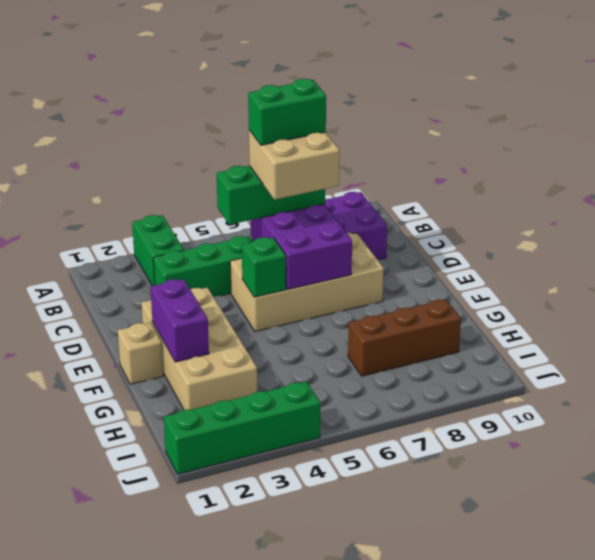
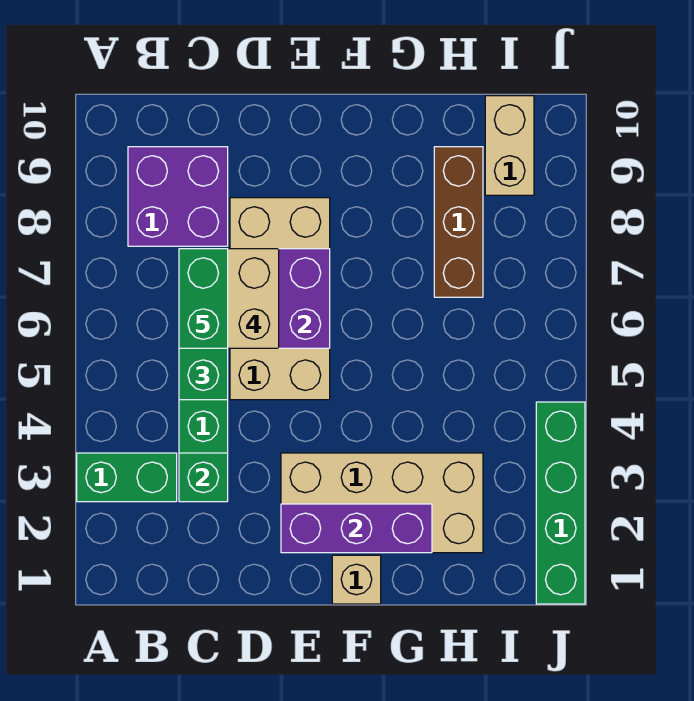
green 1x1 brick [242,237,286,297] -> green 1x1 brick moved to [179,453,228,502]
purple 1x2 brick [151,279,209,362] -> purple 1x3 brick [281,504,432,553]
none -> tan 1x2 brick [485,96,534,195]

